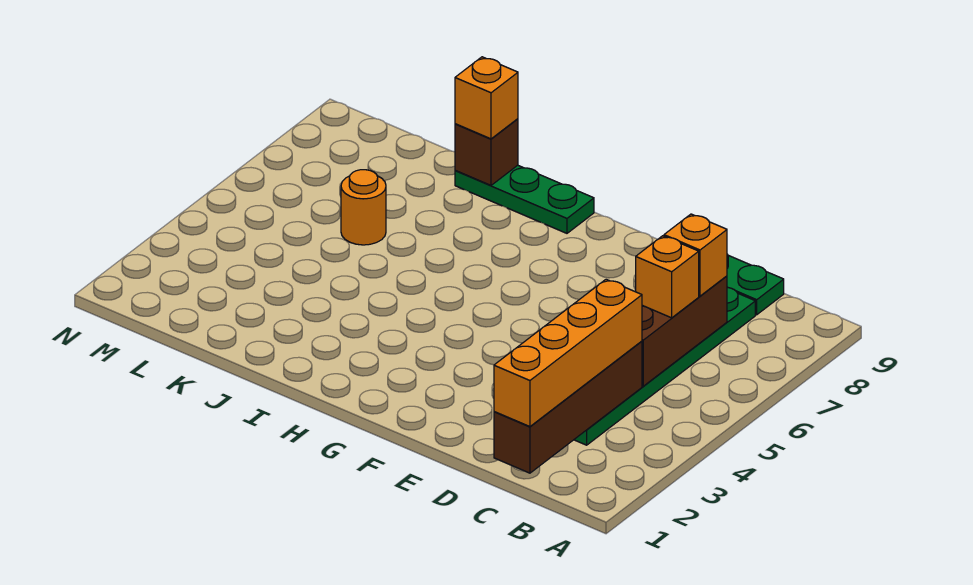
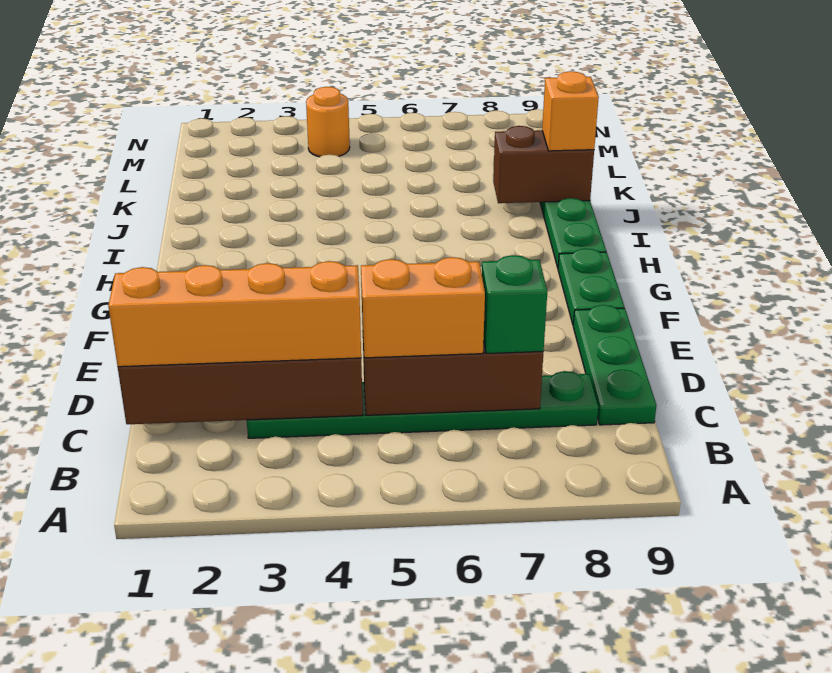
orange 1x1 brick [636,236,699,318] -> orange 1x2 brick [361,257,485,358]
orange 1x1 brick [664,214,727,296] -> green 1x1 brick [482,255,547,353]
none -> green 1x2 plate [558,248,624,324]
brown 1x1 brick [455,119,518,185] -> brown 1x2 brick [493,126,594,203]
orange 1x1 round brick [341,170,386,245] -> orange 1x1 round brick moved to [306,87,350,157]

